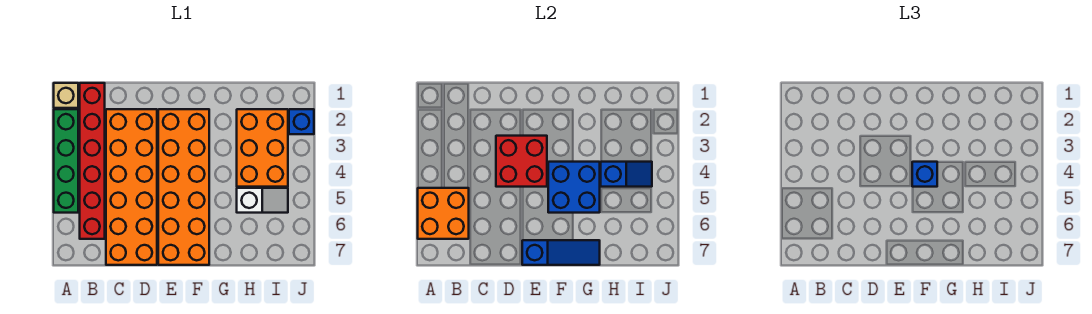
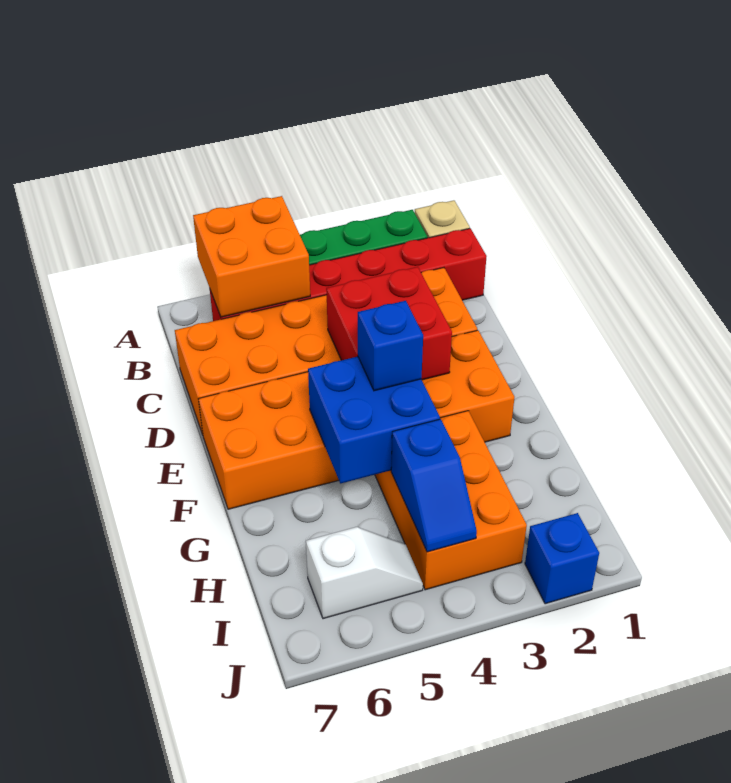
blue 1x3 slope [522,240,600,265] -> none
orange 2x3 brick [237,109,288,187] -> orange 2x3 brick turned to [375,411,527,590]
white 1x2 slope [237,188,288,213] -> white 1x2 slope turned to [306,527,423,619]

